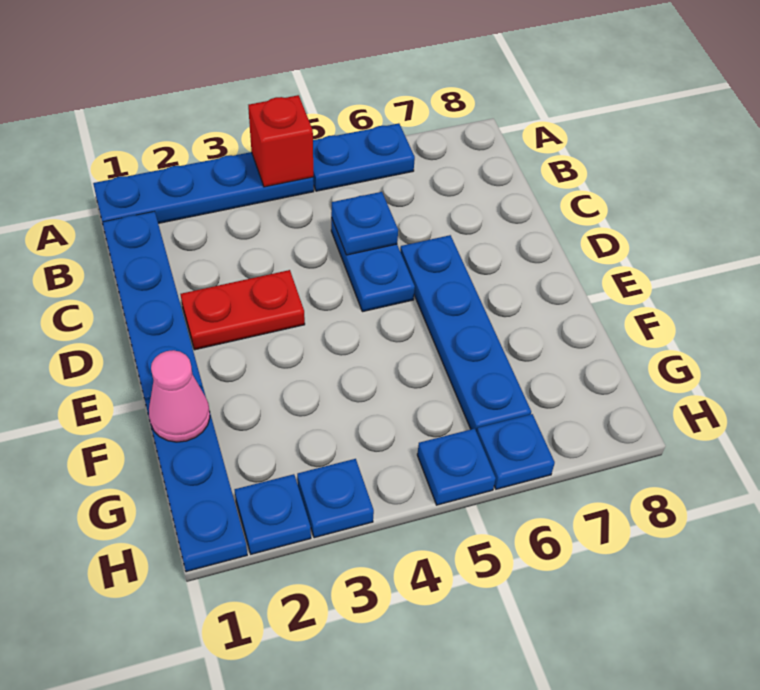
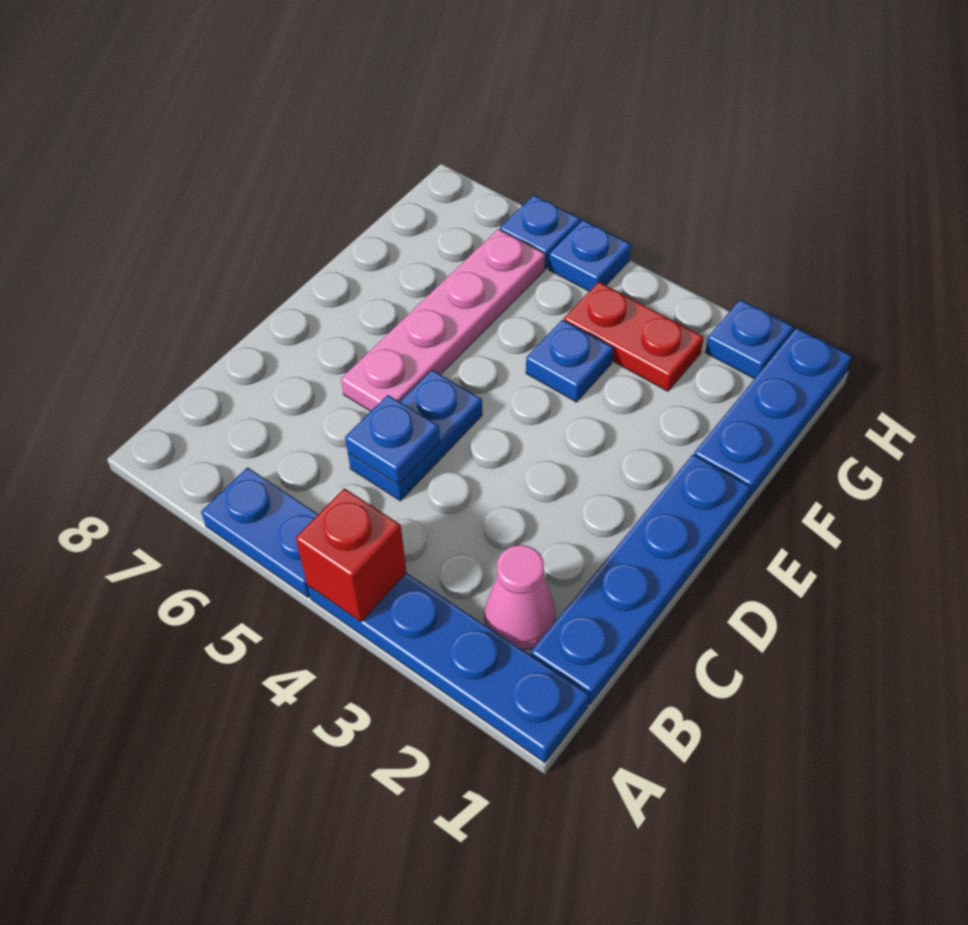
red 1x2 plate [180,270,305,350] -> red 1x2 plate moved to [564,282,704,391]
blue 1x4 plate [400,235,531,432] -> pink 1x4 plate [341,229,545,411]
pink 1x1 cone [149,350,210,442] -> pink 1x1 cone moved to [485,545,555,650]
blue 1x1 plate [297,459,374,538] -> blue 1x1 plate moved to [526,320,613,402]

